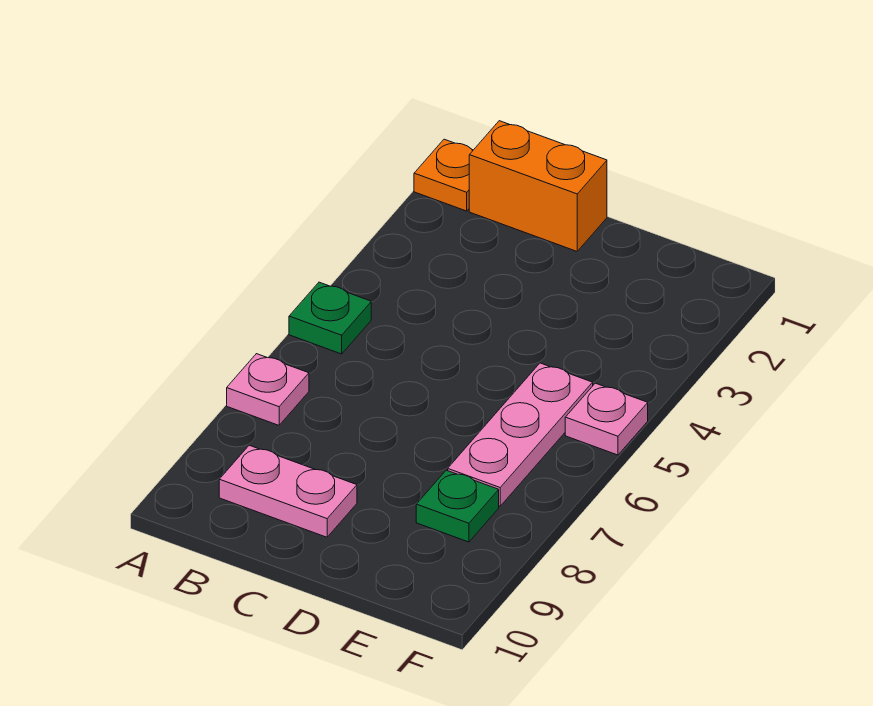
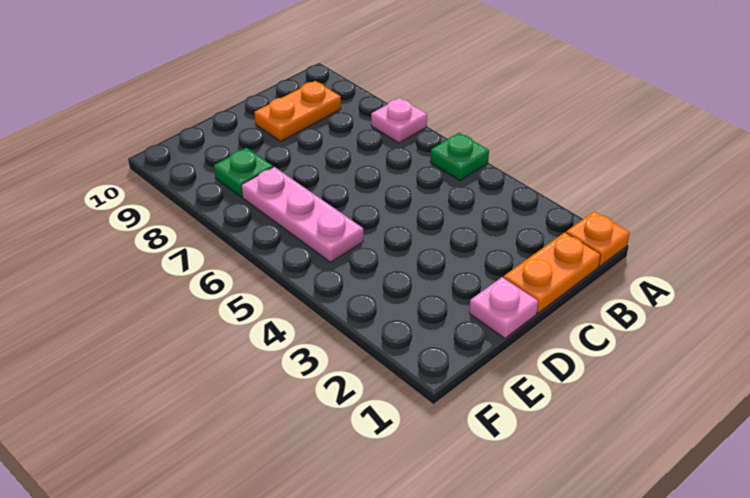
orange 1x2 brick [469,121,607,251] -> orange 1x2 plate [504,233,601,313]
pink 1x2 plate [219,445,357,537] -> orange 1x2 plate [255,81,341,141]
pink 1x1 plate [565,383,648,455] -> pink 1x1 plate moved to [469,277,538,338]

